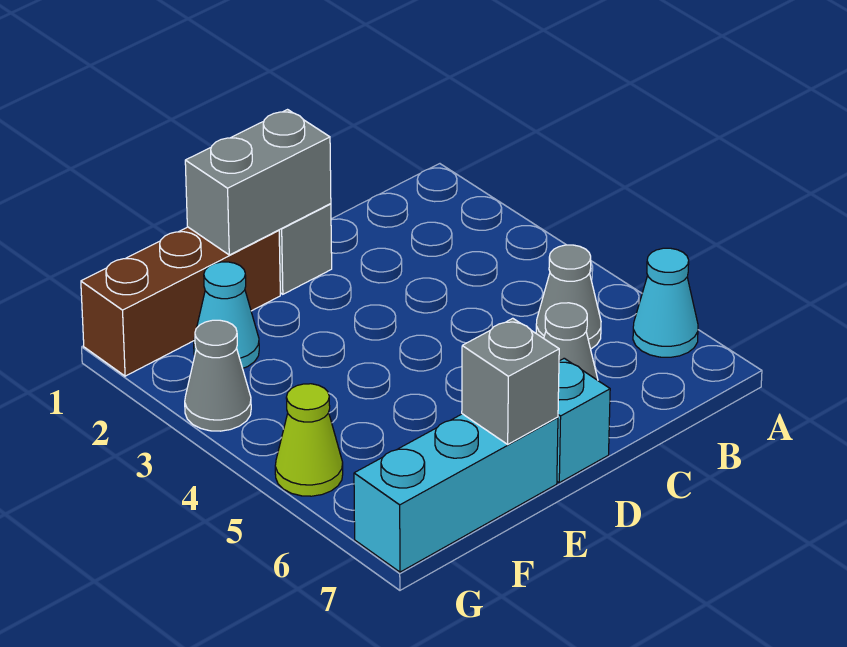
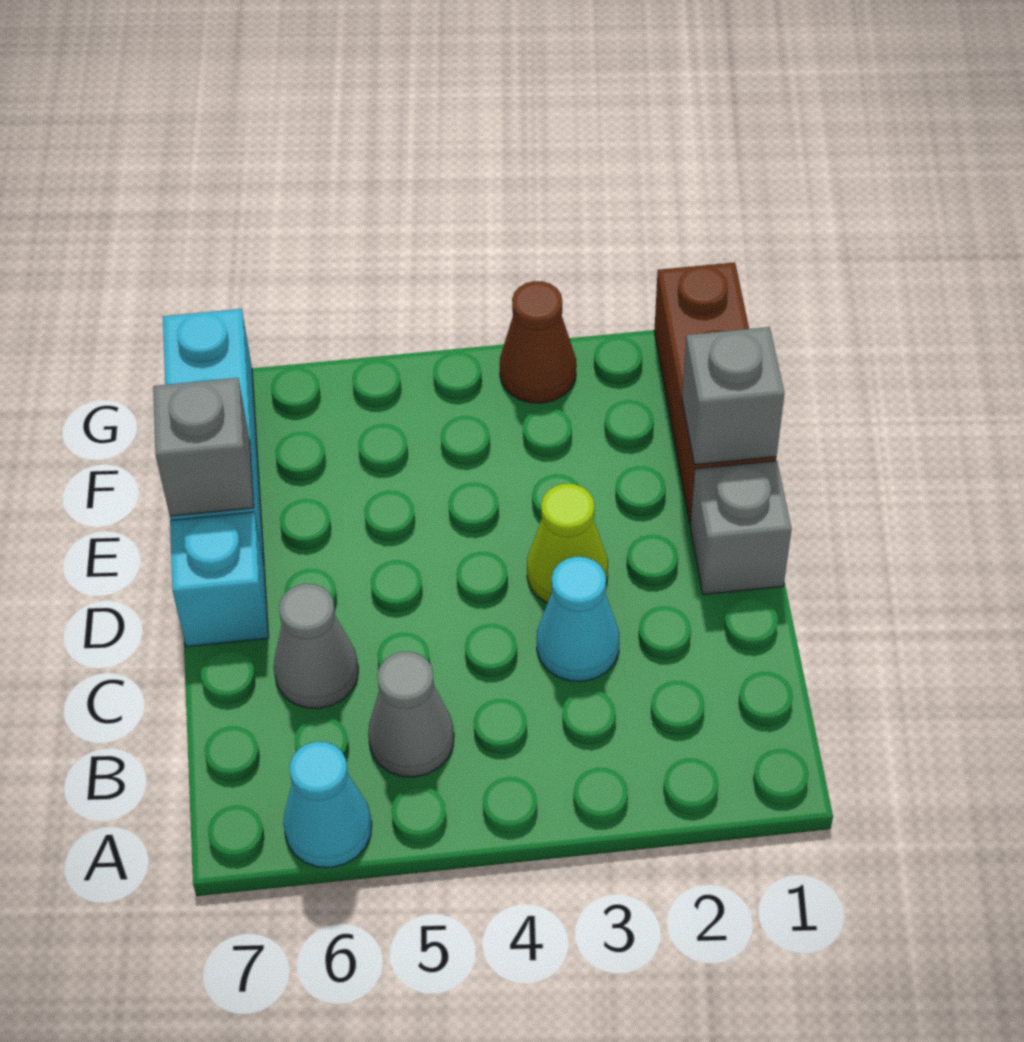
grey 1x2 brick [185,110,331,255] -> grey 1x1 brick [682,327,784,465]
cyan 1x1 cone [194,262,259,368] -> cyan 1x1 cone moved to [537,557,619,681]
grey 1x1 cone [185,320,251,431] -> brown 1x1 cone [500,281,576,403]
lime 1x1 cone [275,384,343,496] -> lime 1x1 cone moved to [527,483,608,604]

